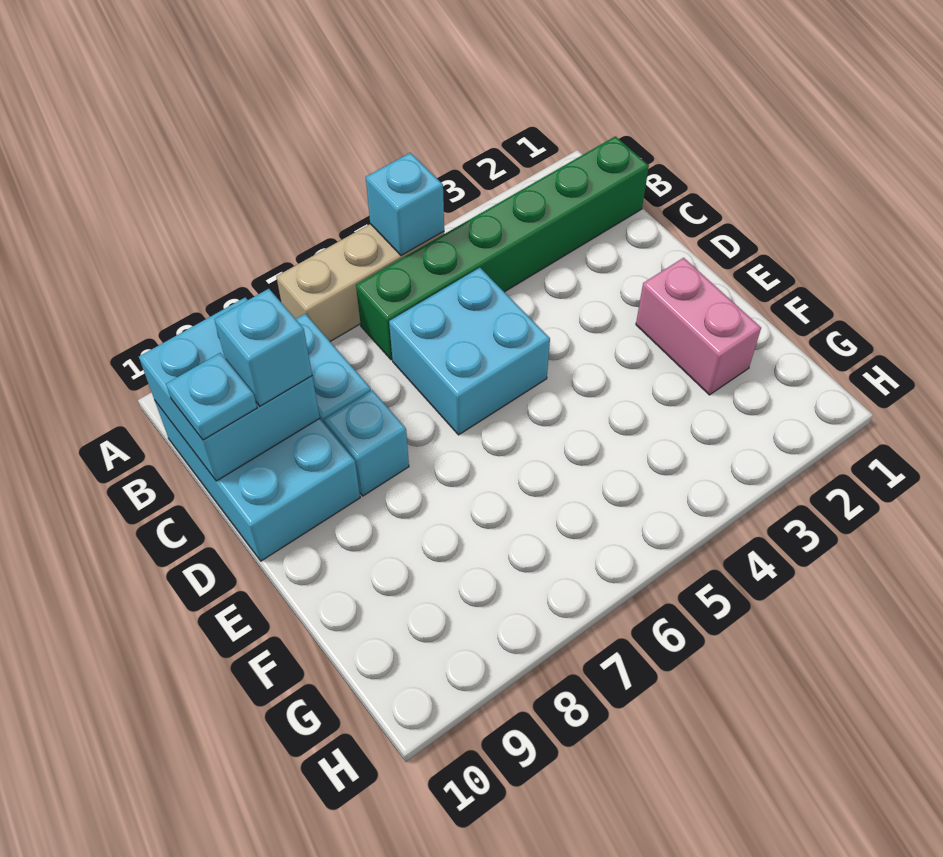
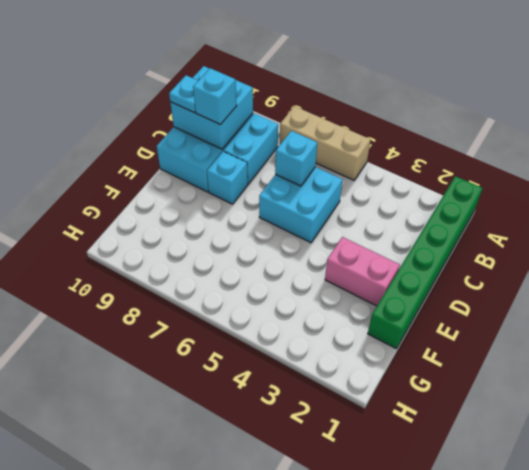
cyan 1x1 brick [366,153,444,256] -> cyan 1x1 brick moved to [275,131,317,186]
green 1x6 brick [356,136,649,360] -> green 1x6 brick turned to [368,176,483,348]
pink 1x2 brick [636,258,761,395] -> pink 1x2 brick turned to [325,237,400,306]

